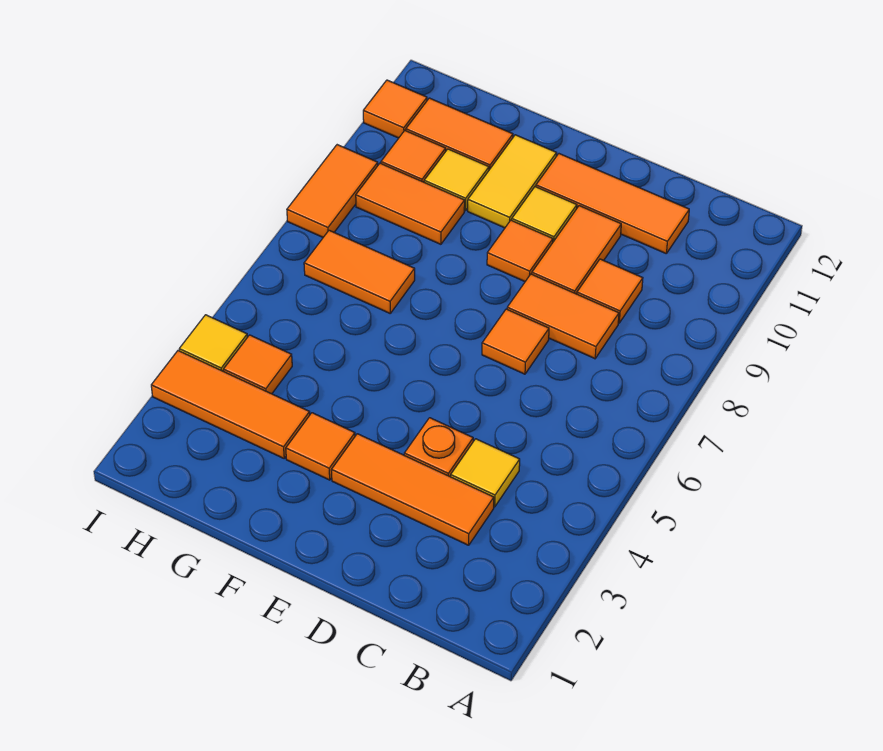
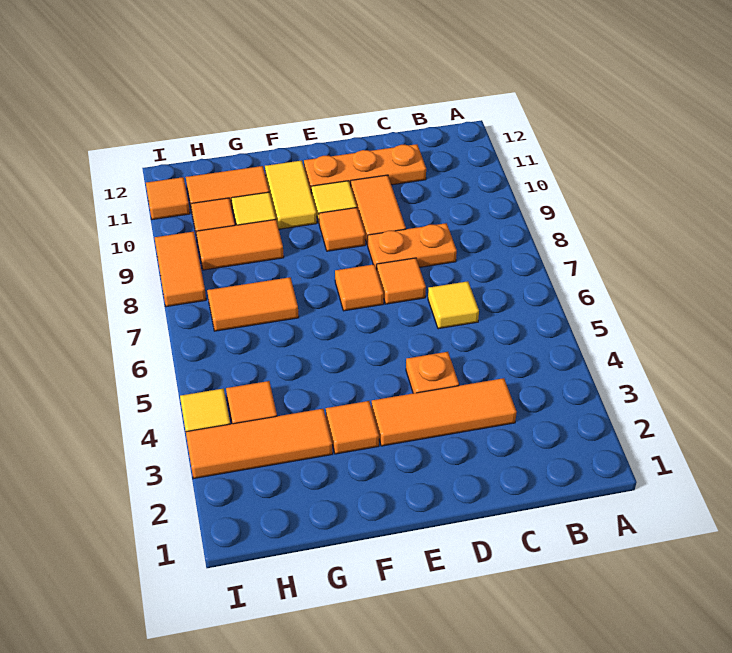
yellow 1x1 tile [451,439,520,507] -> yellow 1x1 tile moved to [428,281,479,329]
orange 1x2 tile [507,274,619,359] -> orange 1x2 plate [368,223,457,270]
orange 1x1 tile [577,259,643,323] -> orange 1x1 tile moved to [335,264,384,311]
orange 1x3 tile [536,154,689,253] -> orange 1x3 plate [304,144,426,191]

